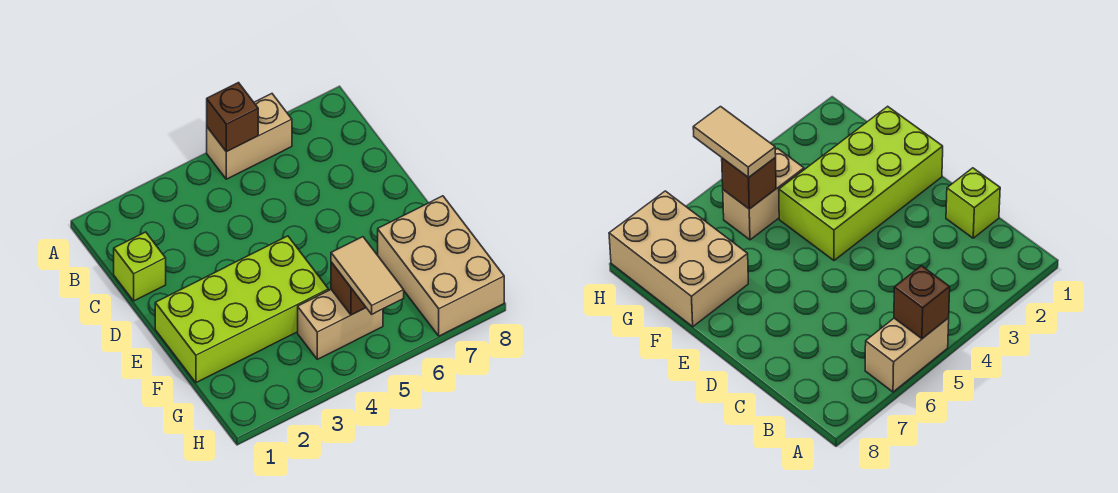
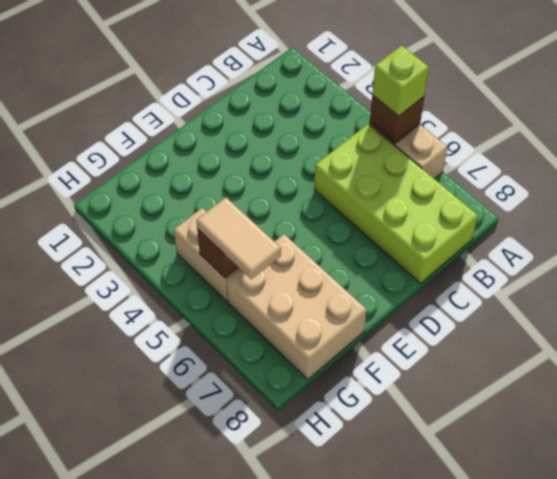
lime 1x1 brick [114,232,166,301] -> lime 1x1 brick moved to [372,45,429,116]
lime 2x4 brick [155,236,329,383] -> lime 2x4 brick moved to [314,124,478,283]
tan 2x3 brick [378,196,504,336] -> tan 2x3 brick turned to [226,234,367,379]
tan 1x2 tile [331,237,404,314] -> tan 1x2 tile turned to [196,198,281,279]

